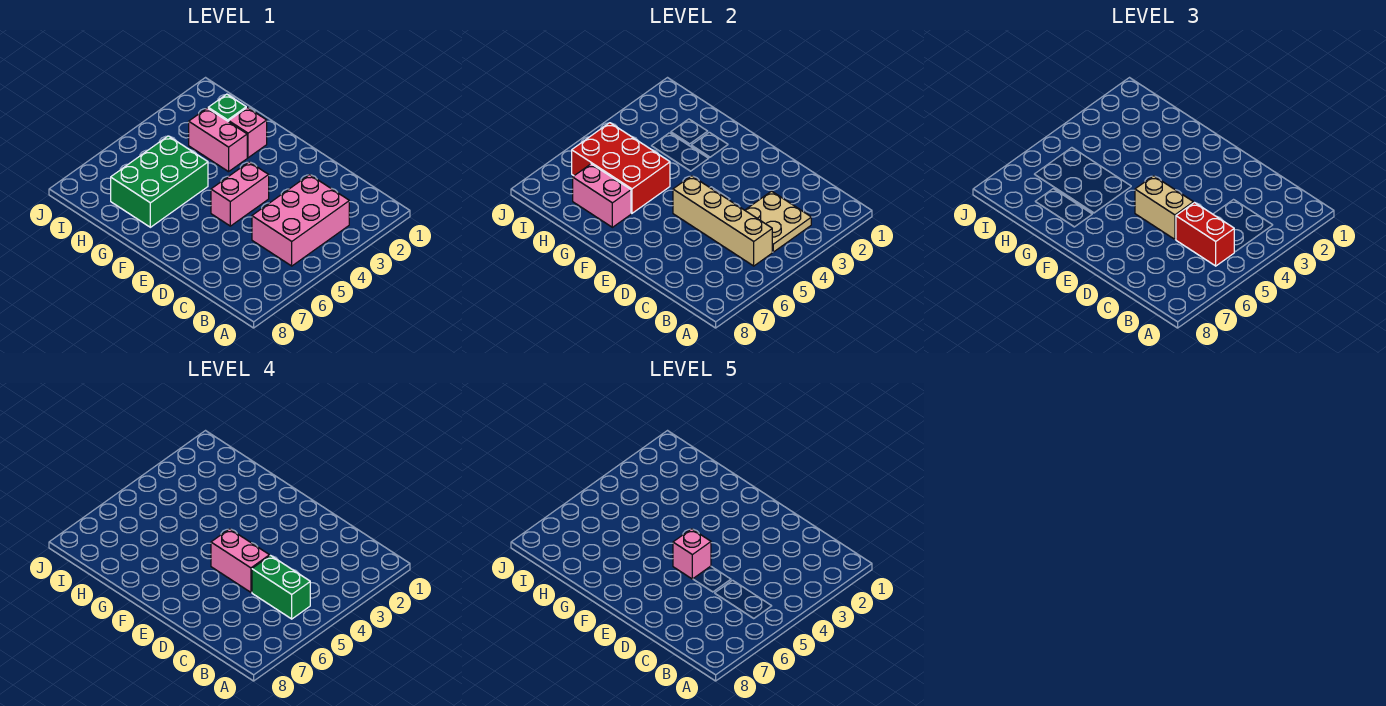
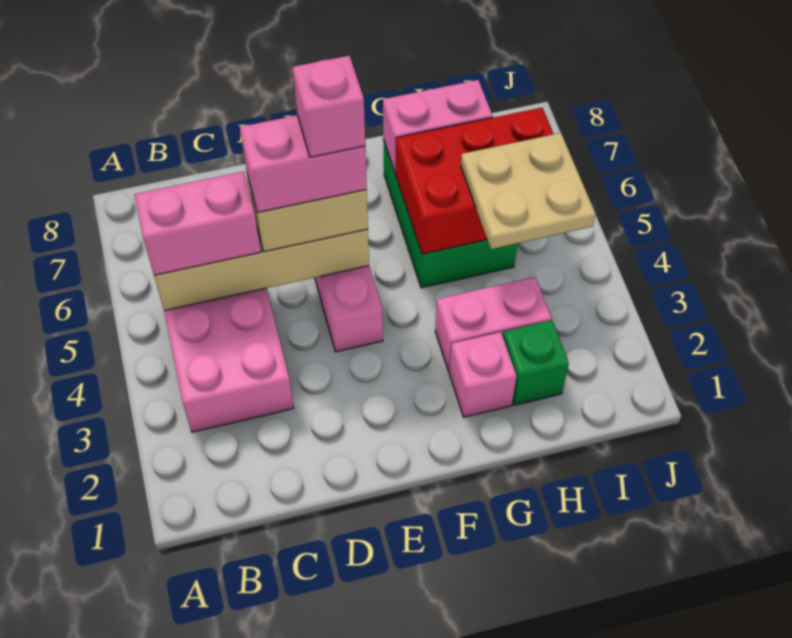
tan 2x2 plate [745,191,811,252] -> tan 2x2 plate moved to [461,133,596,249]
red 1x2 brick [1176,203,1234,266] -> pink 1x2 brick [134,171,261,275]
green 1x2 brick [252,556,310,619] -> none

